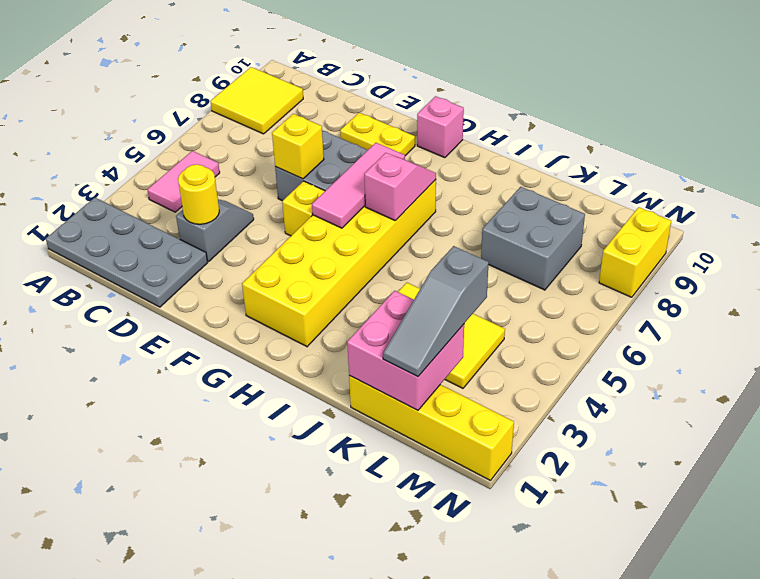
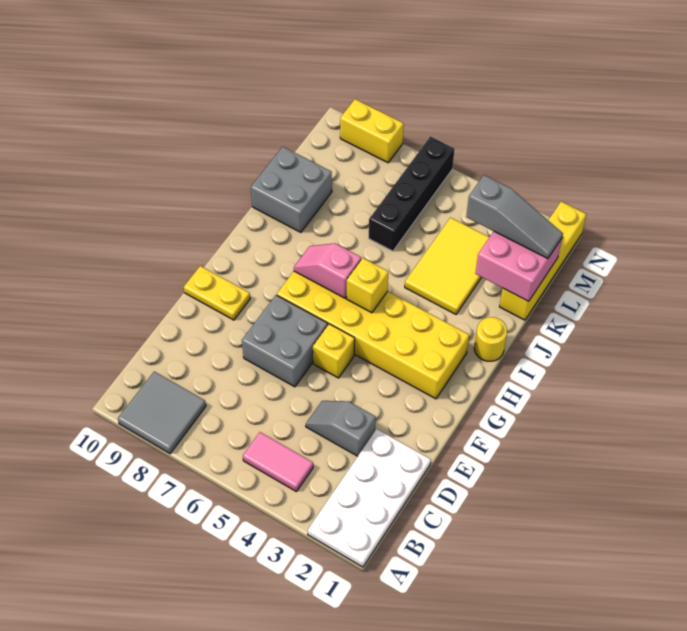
grey 2x4 plate [46,198,208,307] -> white 2x4 plate [308,429,431,567]
yellow 2x2 tile [210,67,303,134] -> grey 2x2 tile [118,371,206,454]
yellow 1x1 round brick [178,164,219,224] -> yellow 1x1 round brick moved to [474,317,507,361]
yellow 1x1 brick [272,114,324,179] -> yellow 1x1 brick moved to [347,258,389,313]
yellow 1x2 plate [340,113,415,156] -> yellow 1x2 plate turned to [184,266,250,320]
pink 1x3 tile [312,143,405,228] -> none
pink 1x1 brick [417,96,464,158] -> none
none -> black 1x4 brick [369,136,455,251]
grey 2x2 brick [481,187,585,290] -> grey 2x2 brick moved to [251,147,332,232]

